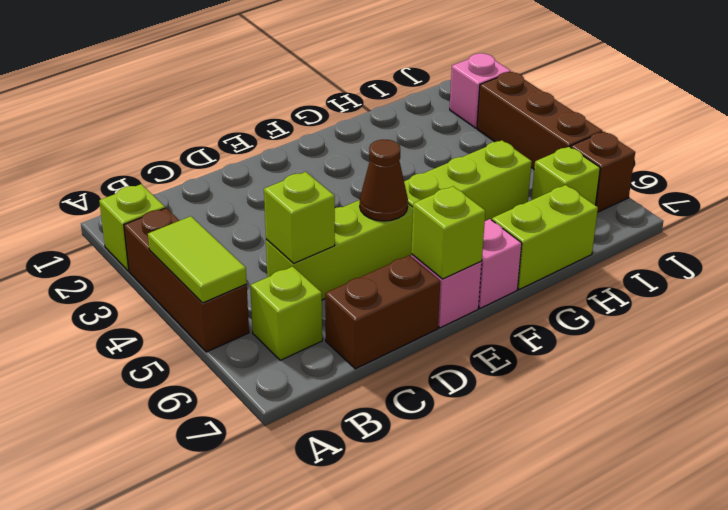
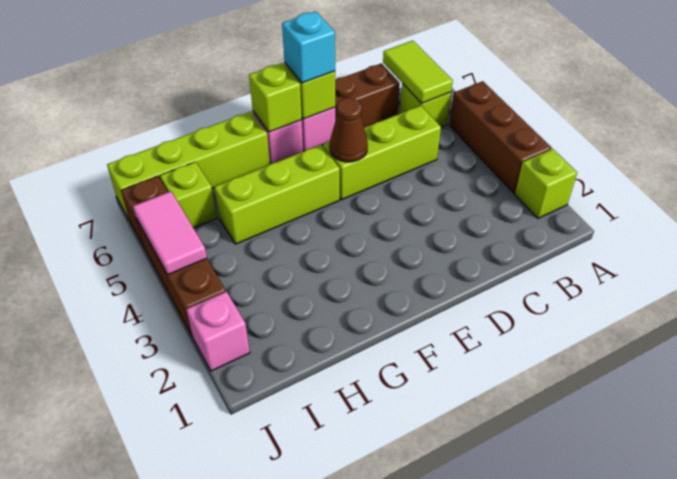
lime 1x2 tile [148,216,247,303] -> lime 1x2 tile moved to [383,41,453,103]
lime 1x1 brick [264,172,335,264] -> lime 1x1 brick moved to [249,63,302,132]
none -> cyan 1x1 brick [282,12,335,83]
lime 1x2 brick [492,185,598,289] -> lime 1x4 brick [107,111,270,221]
none -> pink 1x2 tile [133,191,207,275]

